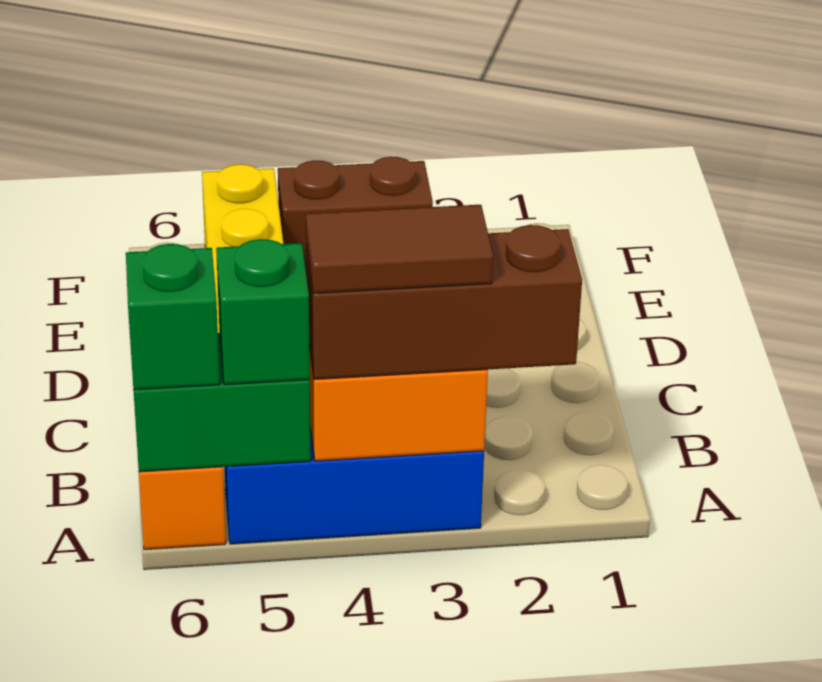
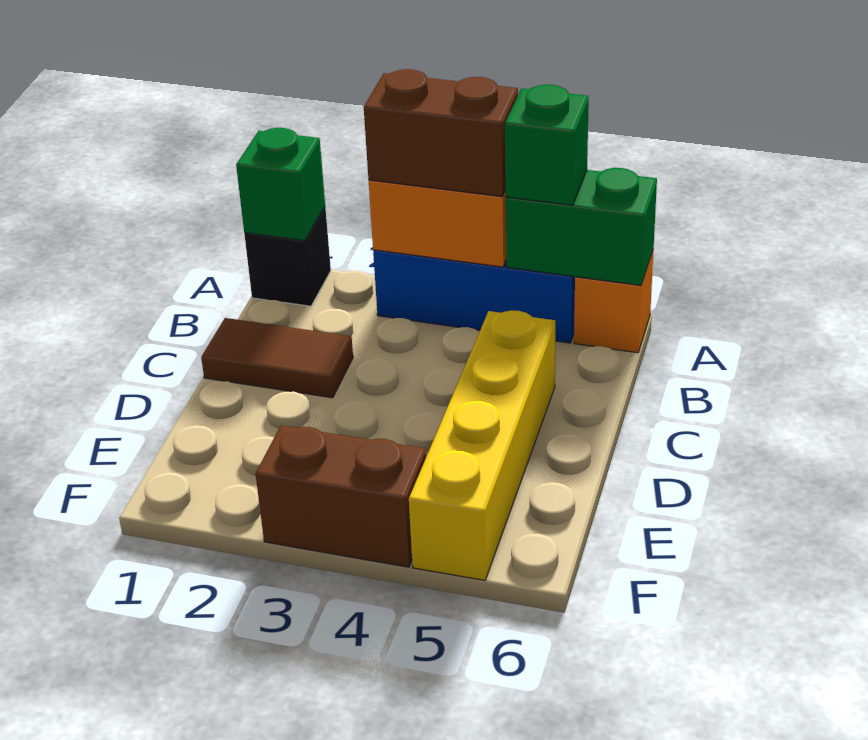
none -> black 1x1 brick [244,207,331,306]
brown 1x3 brick [306,225,582,379] -> brown 1x2 brick [364,69,518,197]
brown 1x2 tile [306,205,493,293] -> brown 1x2 tile moved to [201,318,353,398]
green 1x1 brick [126,244,220,390] -> green 1x1 brick moved to [236,128,325,241]

